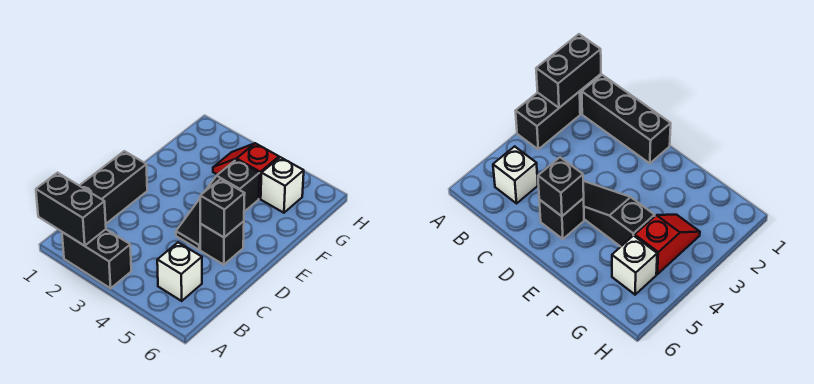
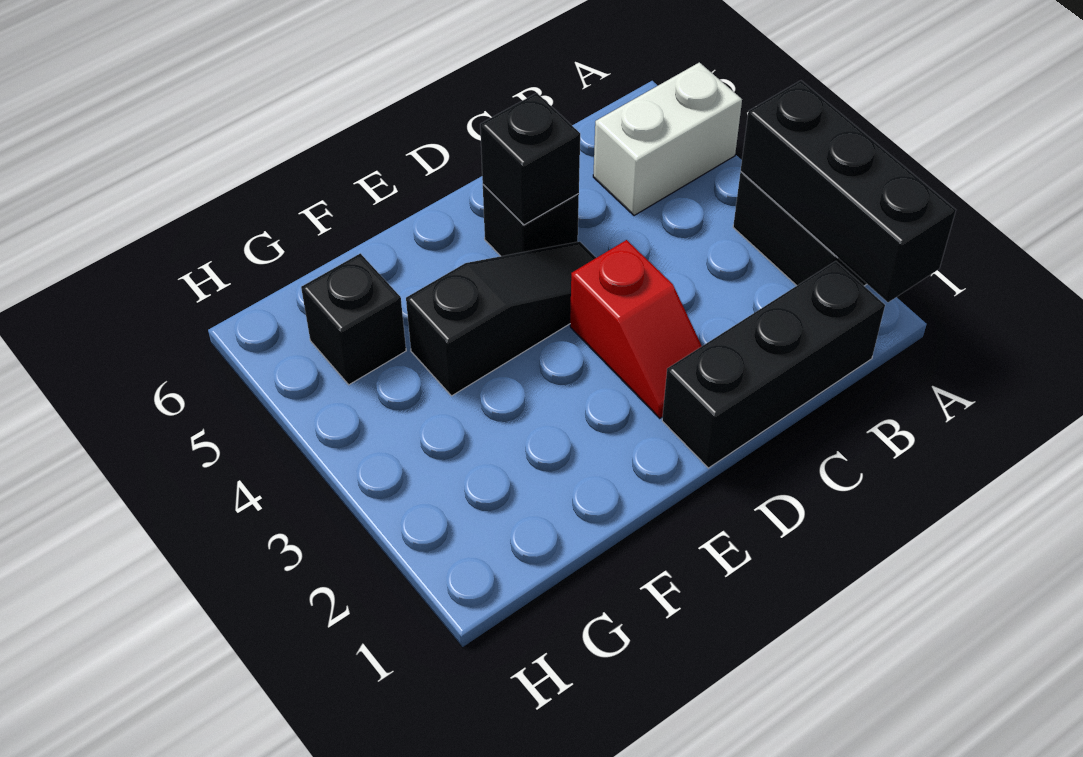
black 1x2 brick [36,173,106,246] -> black 1x3 brick [741,81,956,302]
white 1x1 brick [157,243,202,301] -> white 1x2 brick [593,62,742,216]
red 1x2 slope [213,143,279,199] -> red 1x2 slope moved to [570,240,702,418]
white 1x1 brick [261,157,304,213] -> black 1x1 brick [301,253,406,385]

